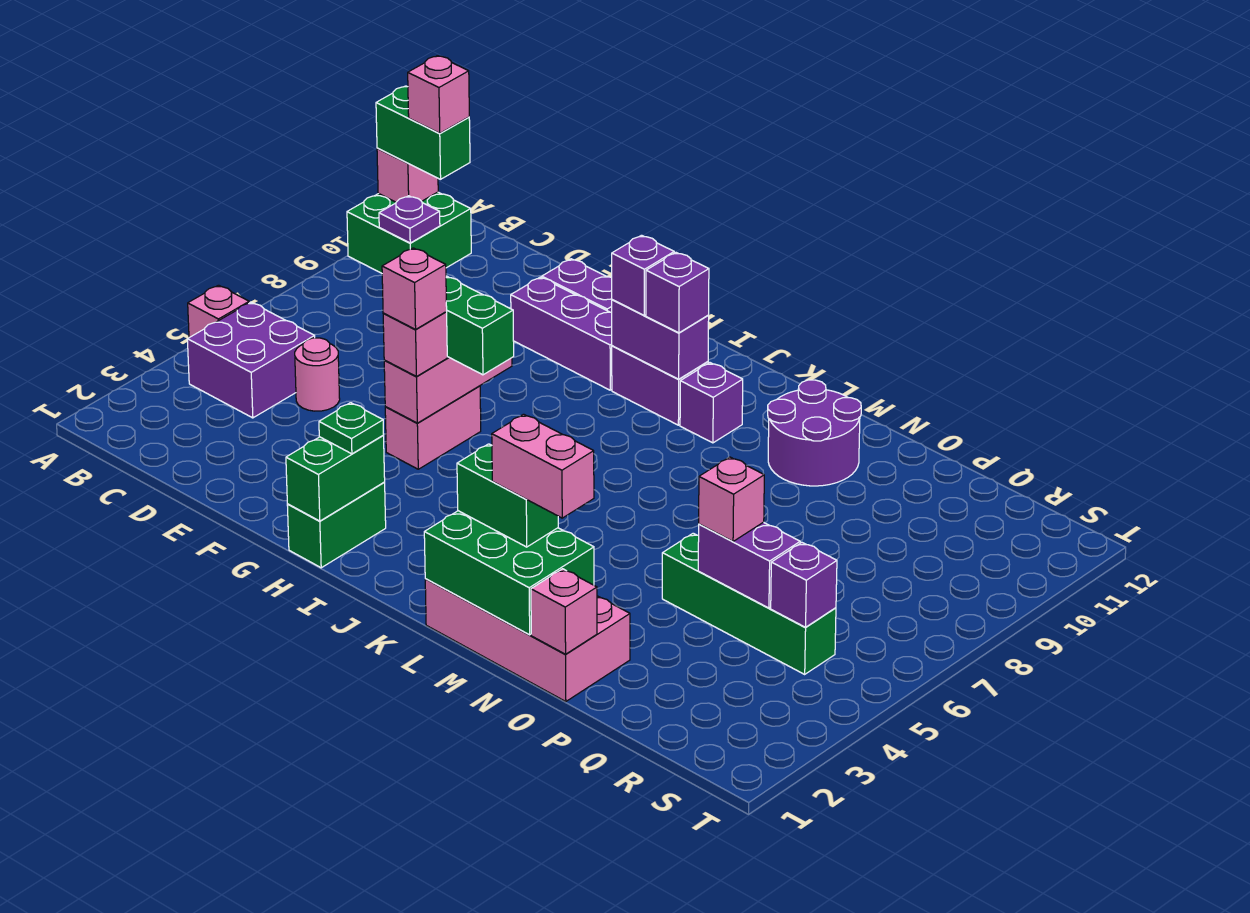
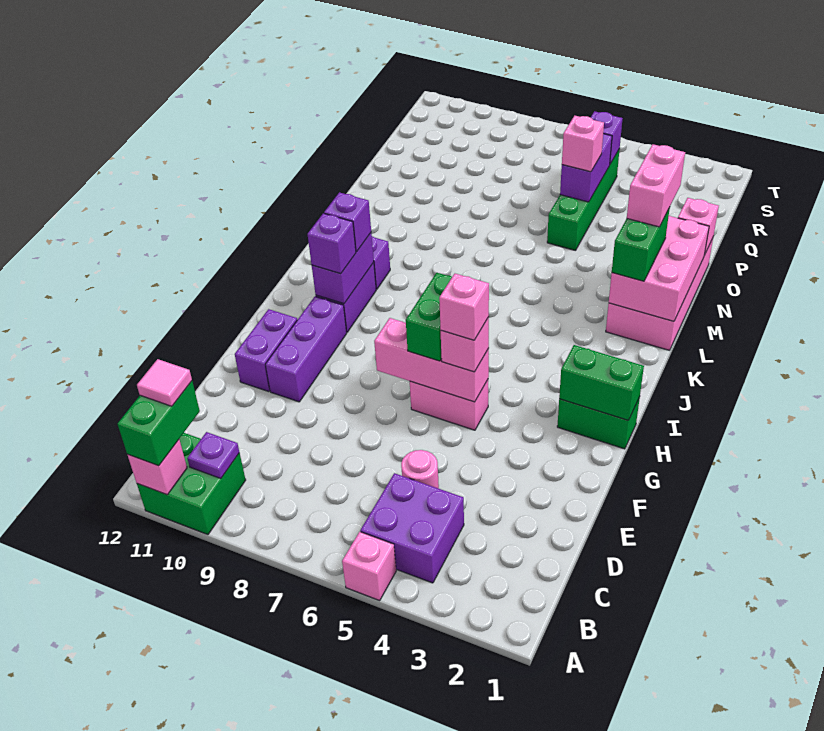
pink 1x1 brick [408,56,469,133] -> pink 1x1 tile [137,359,192,406]
green 1x1 plate [319,403,384,454] -> none
green 2x3 brick [424,511,594,635] -> pink 2x3 brick [609,216,709,321]
purple 2x2 round brick [768,380,861,486] -> none

